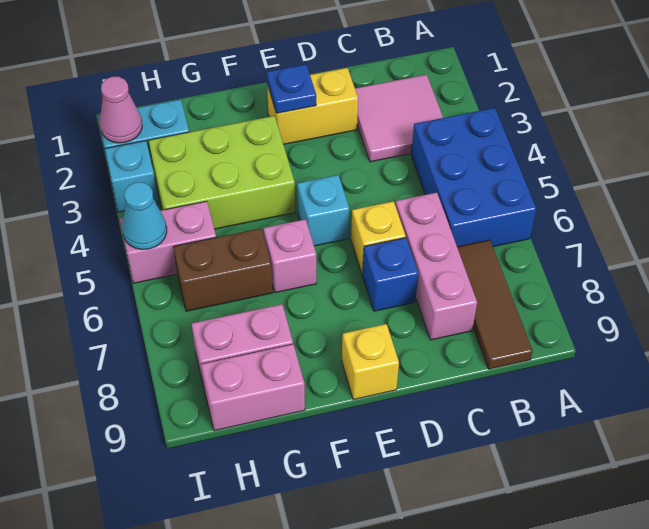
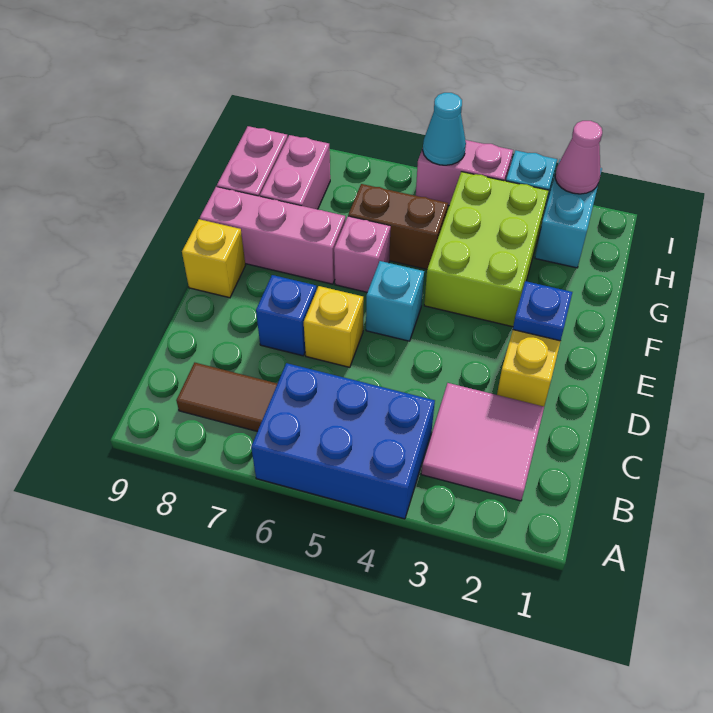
brown 1x3 tile [457,240,533,369] -> brown 1x2 tile [176,363,277,431]
pink 1x3 brick [395,193,477,340] -> pink 1x3 brick moved to [200,187,345,284]
brown 1x2 brick [174,228,273,311] -> brown 1x2 brick turned to [348,184,448,269]
pink 1x2 brick [120,201,216,283] -> pink 1x2 brick turned to [416,140,513,205]

